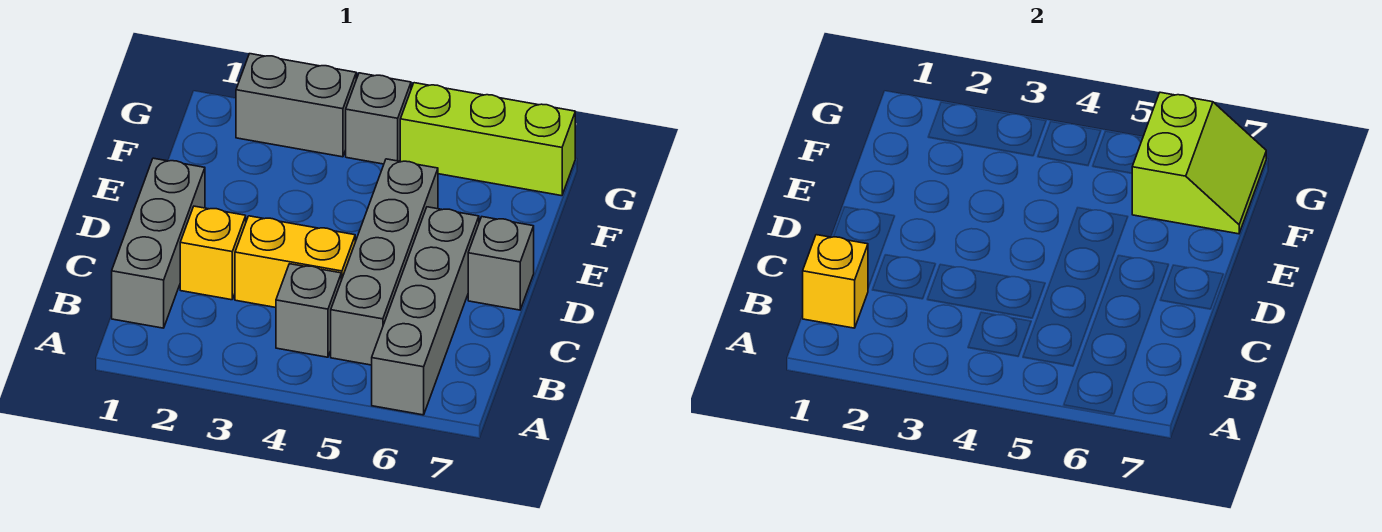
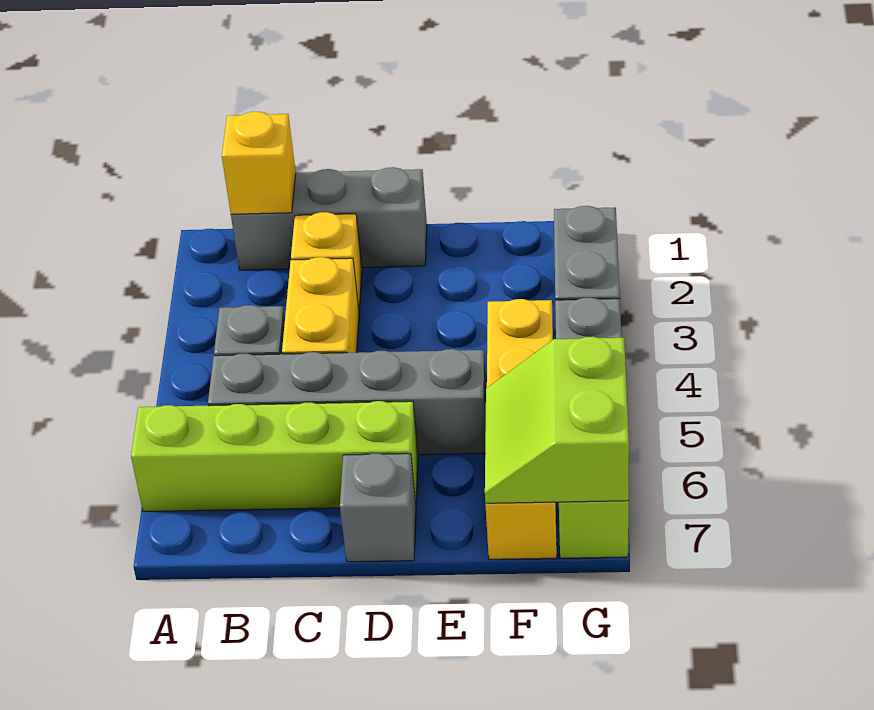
grey 1x4 brick [372,207,479,415] -> lime 1x4 brick [131,401,418,511]
none -> yellow 1x4 brick [485,299,557,559]
lime 2x2 slope [1132,92,1266,234] -> lime 2x2 slope turned to [485,337,629,503]

